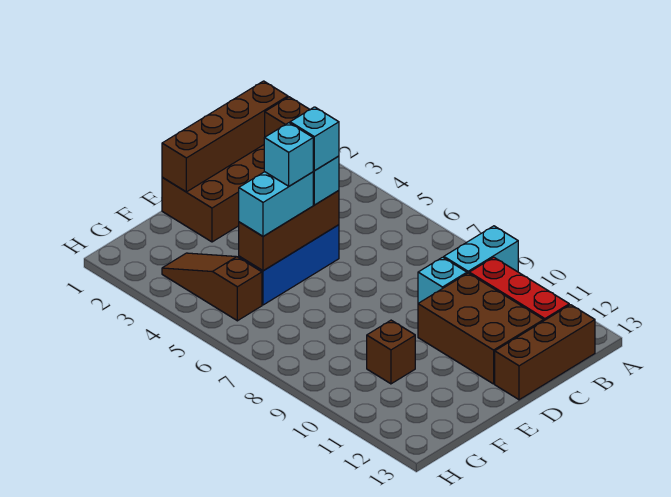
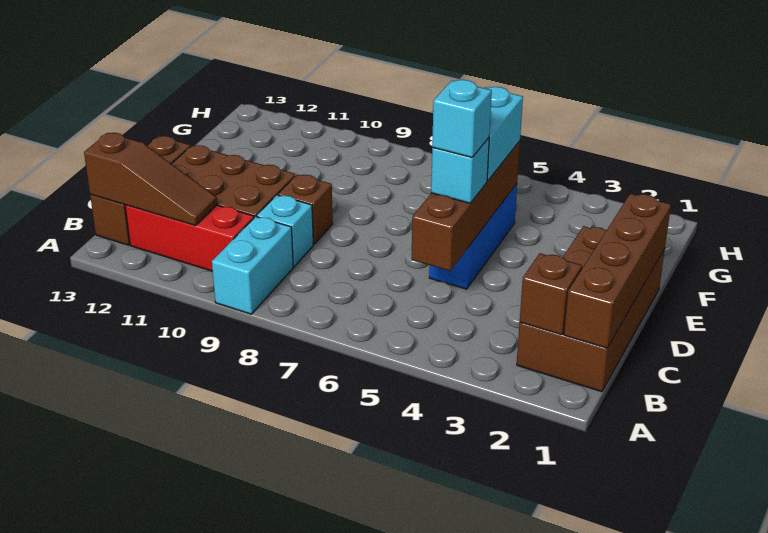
brown 1x3 brick [239,191,339,271] -> brown 1x4 brick [412,141,520,271]
cyan 1x1 brick [264,123,314,186] -> none
brown 1x1 brick [367,320,415,384] -> brown 1x1 brick moved to [278,174,333,244]
brown 1x3 slope [162,253,262,321] -> brown 1x3 slope moved to [84,133,217,226]

